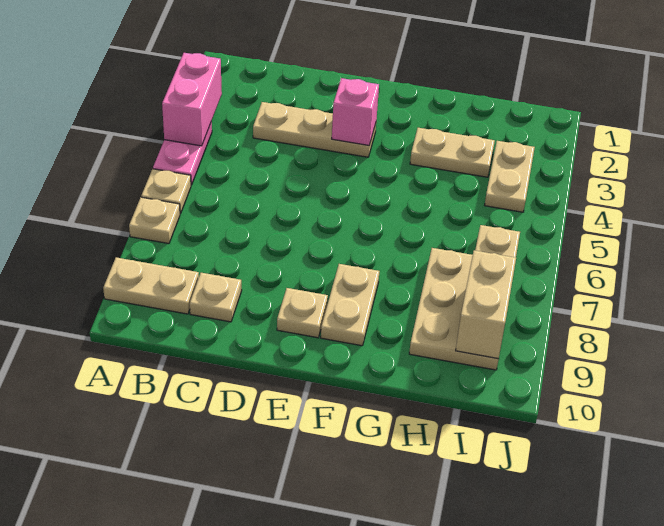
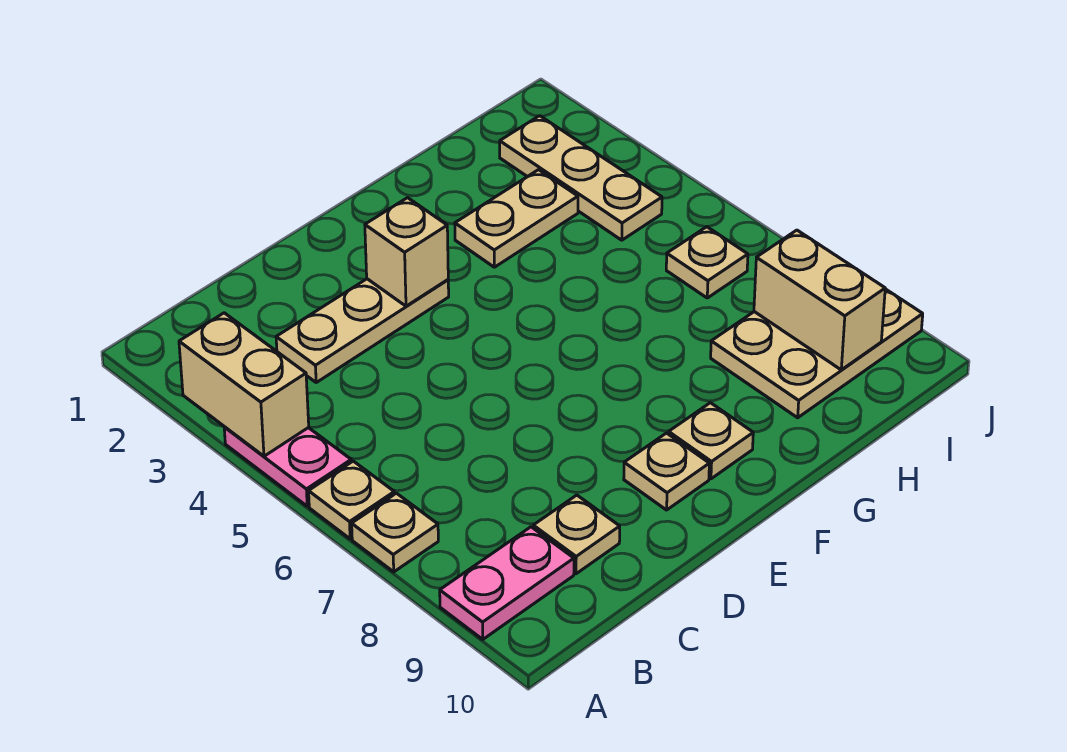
pink 1x2 brick [162,53,222,146] -> tan 1x2 brick [179,313,309,456]
tan 1x2 plate [103,257,199,314] -> pink 1x2 plate [440,527,574,639]
pink 1x1 brick [332,78,379,145] -> tan 1x1 brick [365,198,448,306]
tan 1x2 plate [321,264,379,346] -> tan 1x1 plate [669,403,753,479]
tan 2x3 plate [409,248,499,370] -> tan 2x3 plate turned to [711,289,923,418]
tan 1x2 plate [485,141,535,212] -> tan 1x3 plate [500,116,662,240]

